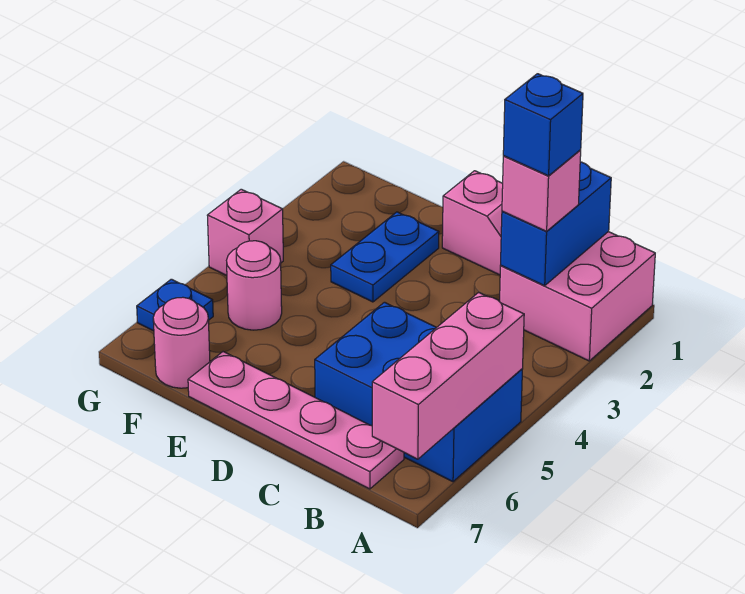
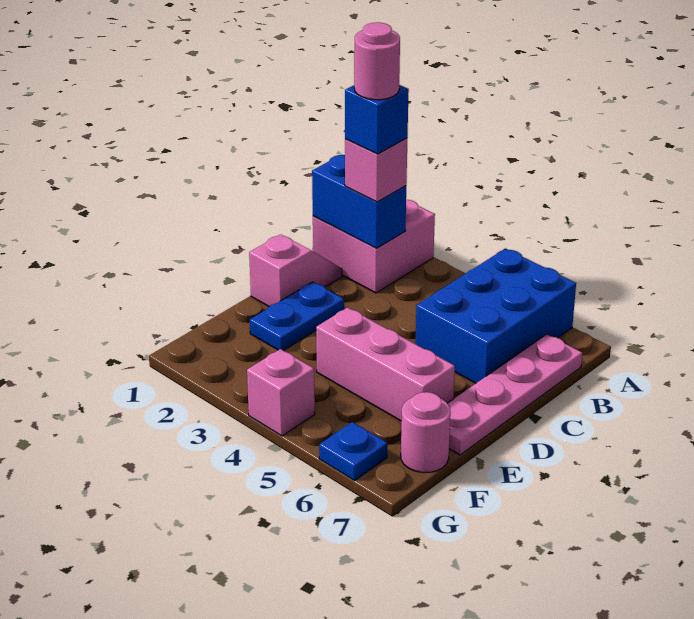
pink 1x3 brick [372,293,524,459] -> pink 1x3 brick moved to [316,307,455,421]
blue 1x2 plate [331,212,439,302] -> blue 1x2 plate turned to [250,282,344,351]
pink 1x1 round brick [227,241,282,330] -> pink 1x1 round brick moved to [354,22,400,100]

